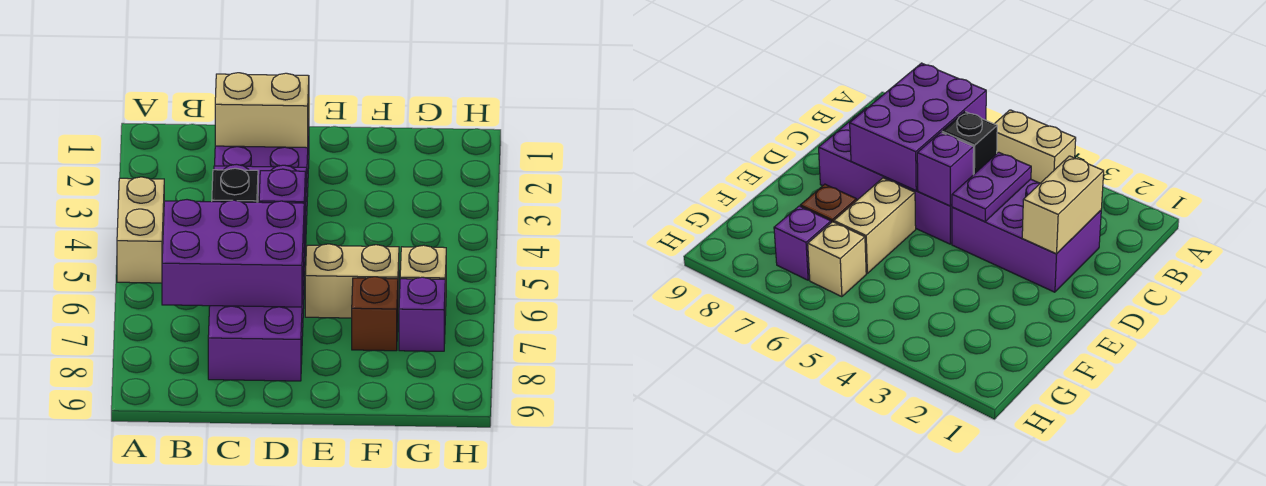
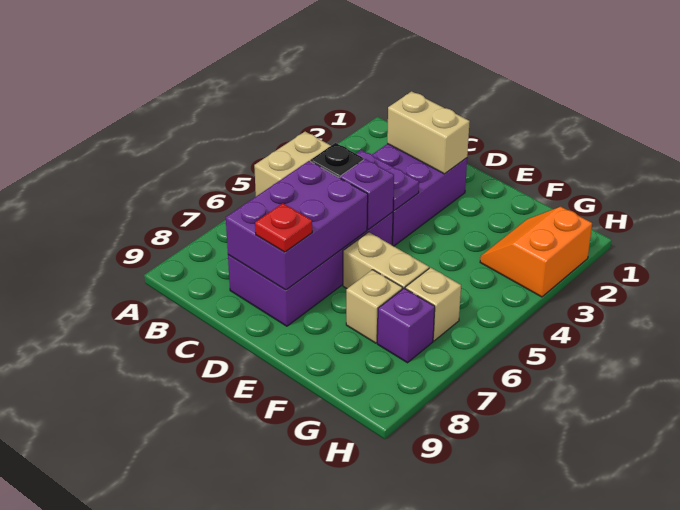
purple 2x3 brick [162,200,304,307] -> purple 2x3 brick turned to [226,161,368,290]
none -> red 1x1 plate [255,203,312,252]
brown 1x1 brick [352,277,398,351] -> tan 1x1 brick [346,270,402,343]
none -> orange 2x2 slope [480,207,592,297]

